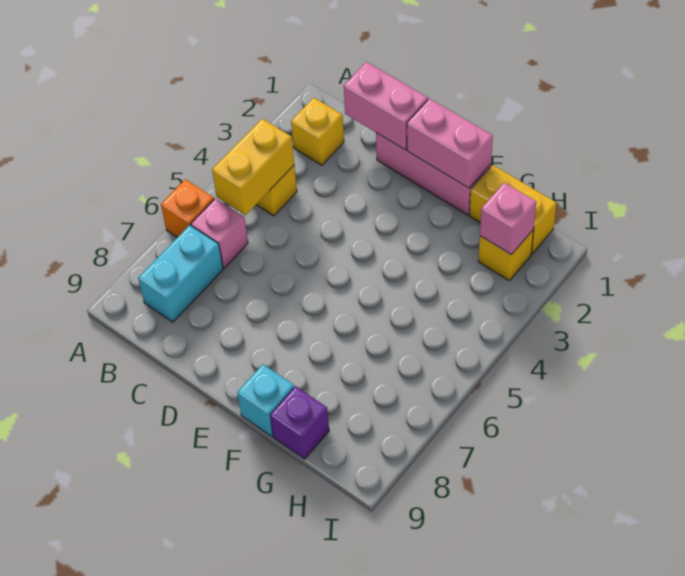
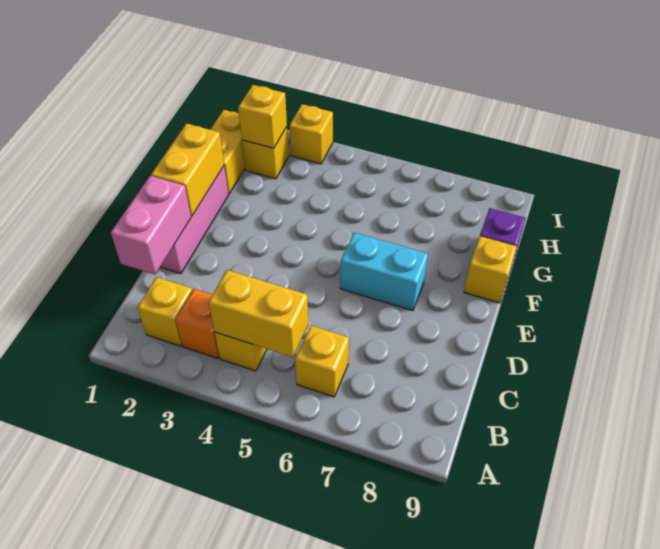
orange 1x1 brick [161,179,214,237] -> orange 1x1 brick moved to [176,289,219,358]
pink 1x1 brick [191,199,248,268] -> yellow 1x1 brick [295,326,349,397]
cyan 1x2 brick [138,225,223,322] -> cyan 1x2 brick moved to [340,233,428,311]
pink 1x2 brick [407,99,493,188] -> yellow 1x2 brick [151,123,224,216]
cyan 1x1 brick [237,364,294,437] -> yellow 1x1 brick [464,236,517,303]
pink 1x1 brick [480,183,536,255] -> yellow 1x1 brick [238,85,287,148]
none -> yellow 1x1 brick [289,104,333,164]

